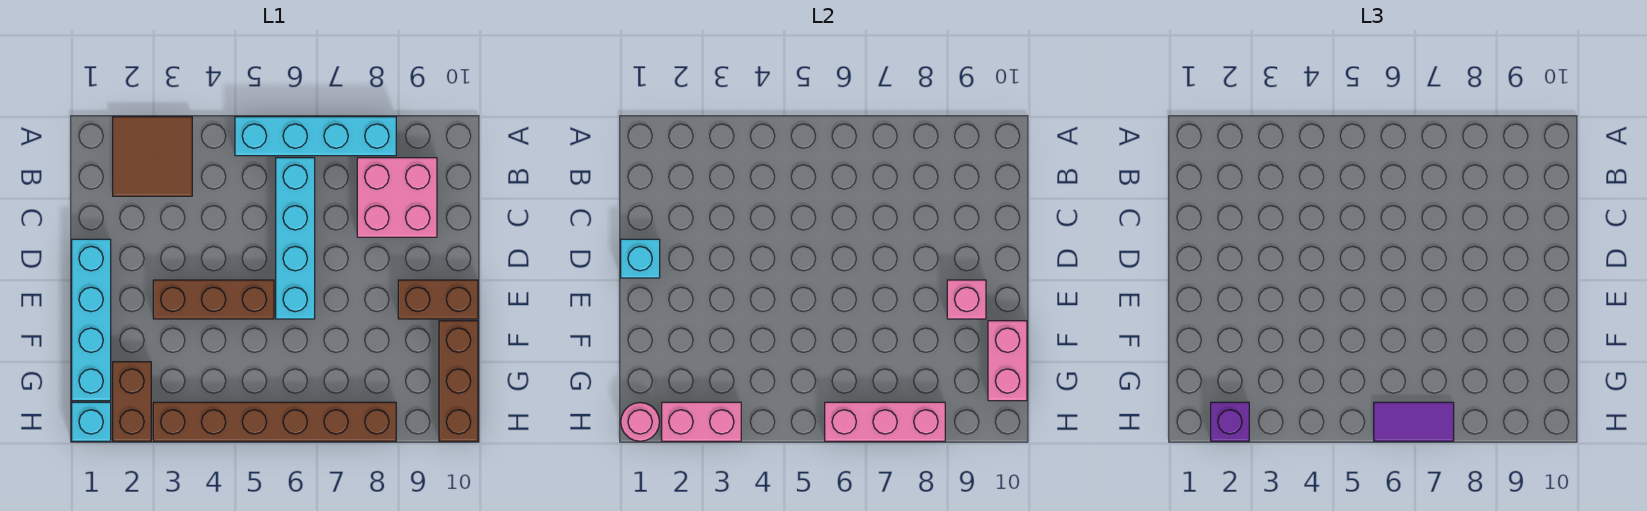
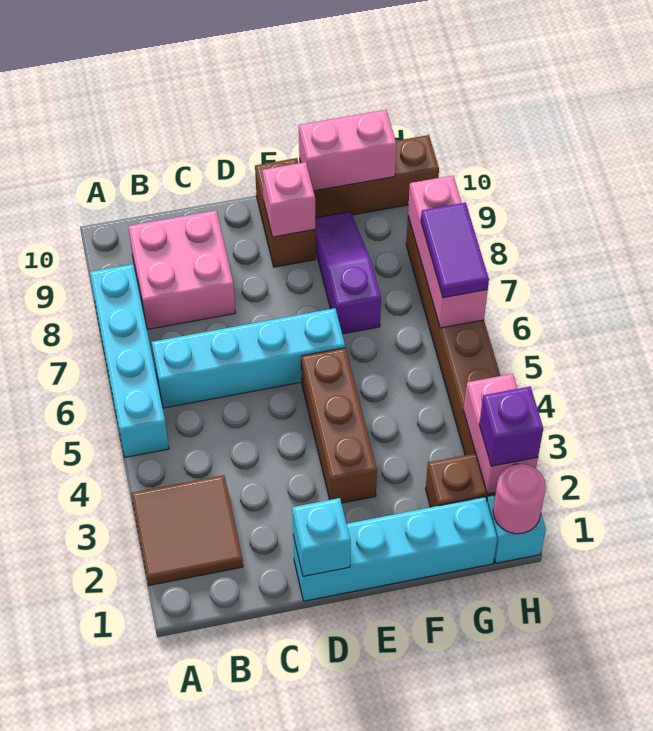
none -> purple 1x3 slope [315,212,381,334]

